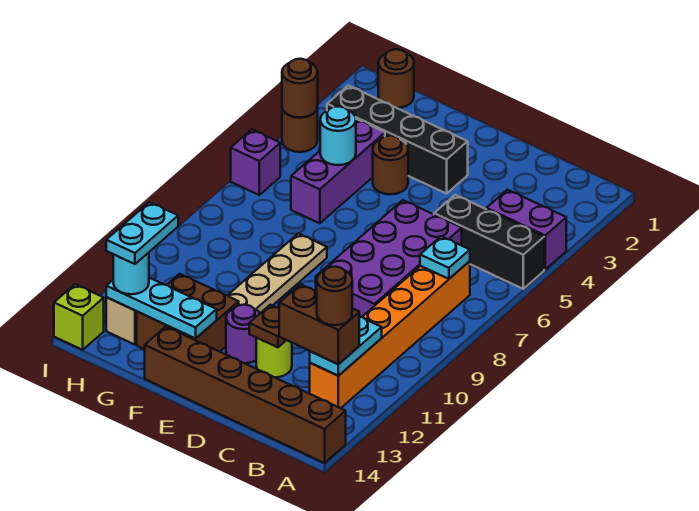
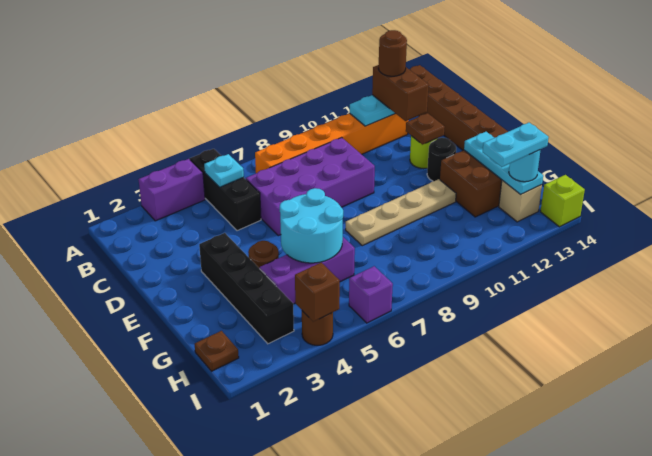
purple 1x2 brick [486,190,566,269] -> purple 1x2 brick turned to [138,159,205,221]
cyan 1x1 plate [420,236,470,279] -> cyan 1x1 plate moved to [204,154,244,187]
purple 1x1 round brick [226,305,260,363] -> black 1x1 round brick [427,138,456,181]
cyan 1x1 round brick [320,106,356,165] -> cyan 2x2 round brick [280,188,343,263]
brown 1x1 round brick [378,49,414,108] -> brown 1x1 plate [195,331,239,371]
brown 1x1 round brick [282,59,318,118] -> brown 1x1 brick [295,263,340,322]

